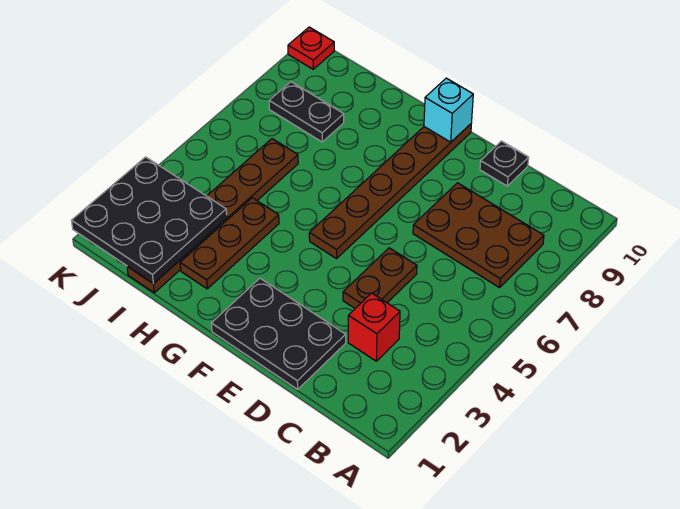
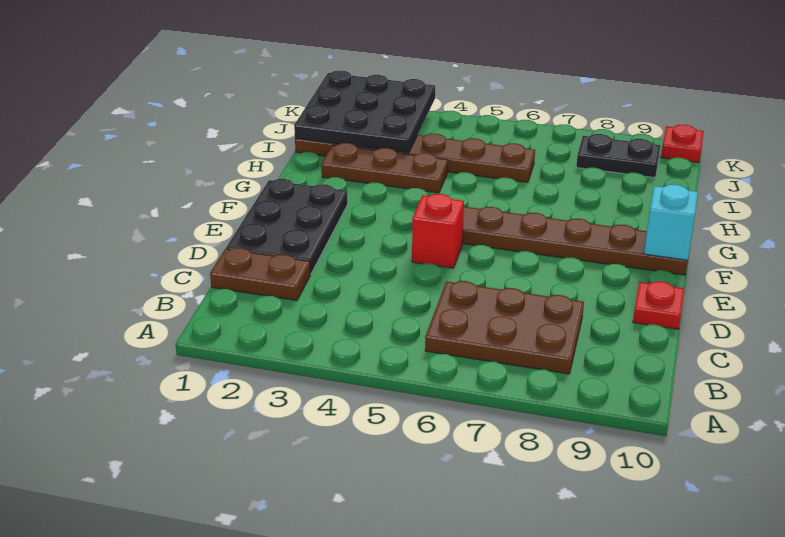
brown 2x3 plate [413,183,544,288] -> brown 2x3 plate turned to [425,281,584,374]
red 1x1 brick [348,293,400,361] -> red 1x1 brick moved to [412,194,464,268]
brown 1x2 plate [343,248,417,308] -> brown 1x2 plate moved to [210,248,310,301]
black 1x1 plate [480,141,529,186] -> red 1x1 plate [633,282,684,329]
black 1x2 plate [269,82,344,142] -> black 1x2 plate turned to [576,134,661,178]

